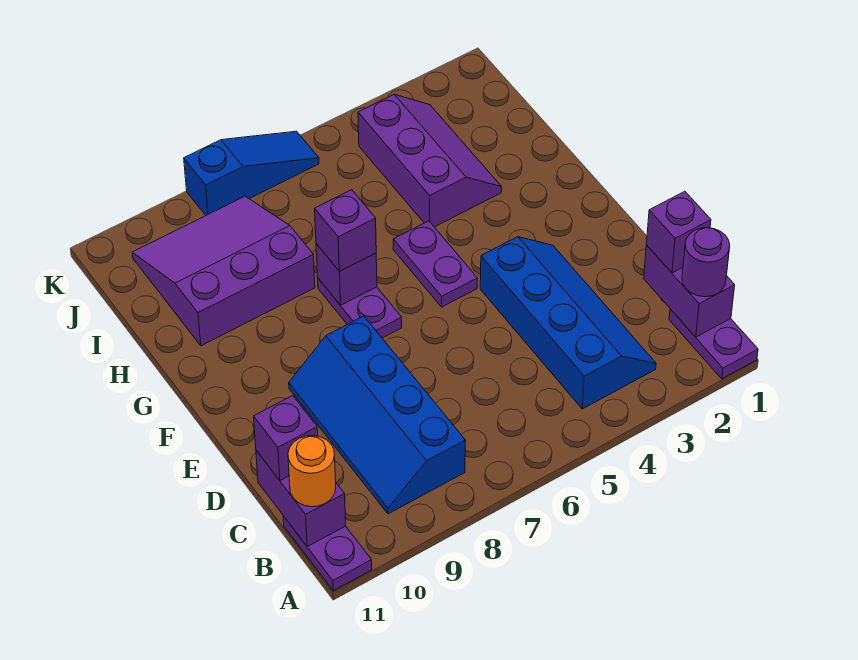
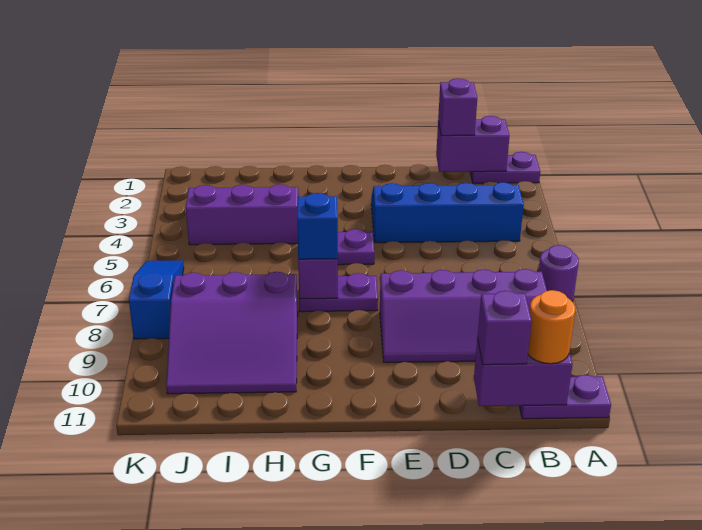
purple 1x1 round brick [682,228,730,297] -> purple 1x1 round brick moved to [539,245,579,302]
blue 2x4 slope [289,316,465,514] -> purple 2x4 slope [380,269,547,362]
purple 1x1 brick [315,190,376,271] -> blue 1x1 brick [297,193,338,259]
purple 3x3 slope [132,196,315,346] -> purple 3x3 slope turned to [166,272,298,394]

